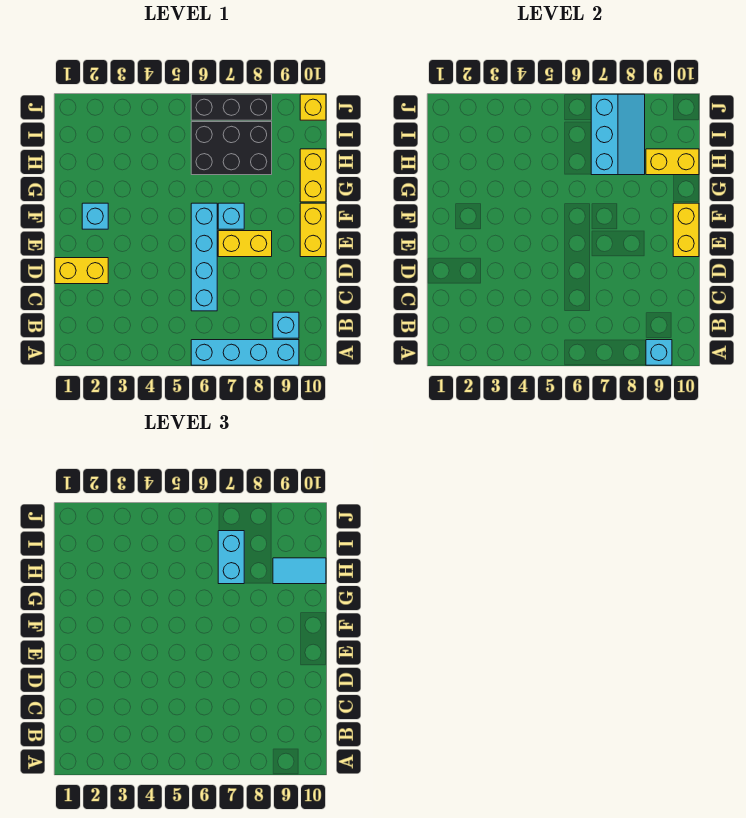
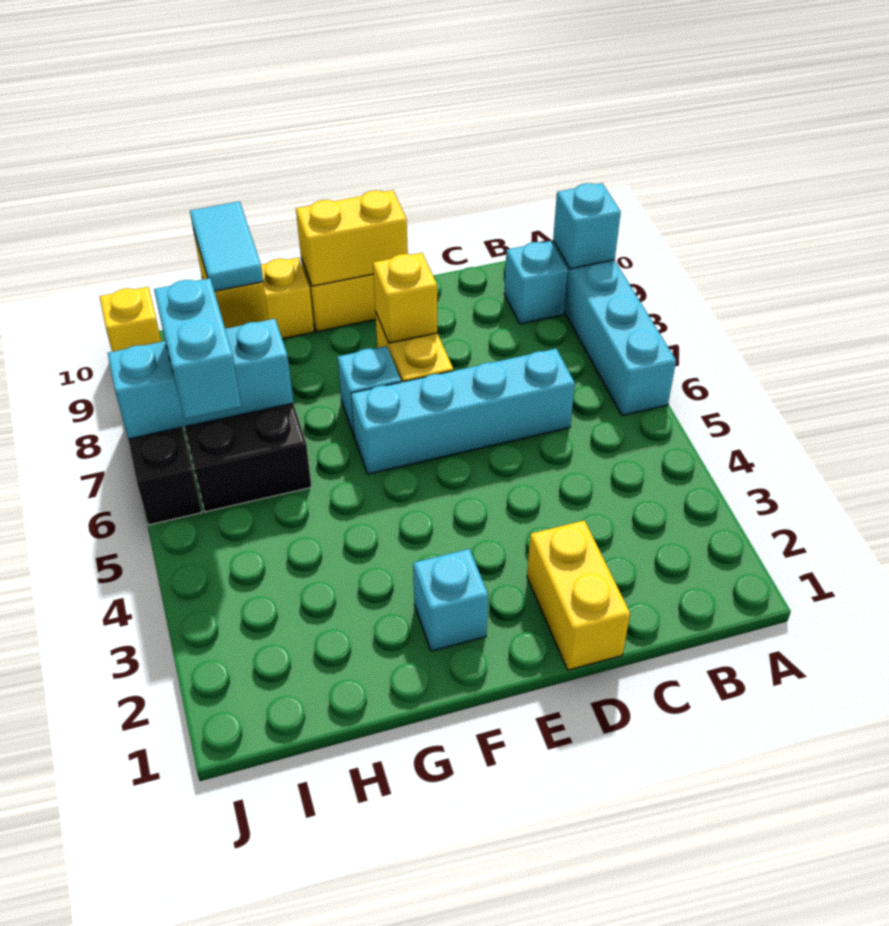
none -> yellow 1x1 brick [373,253,437,343]
cyan 1x2 brick [218,531,244,584] -> cyan 1x2 brick turned to [154,278,241,419]

